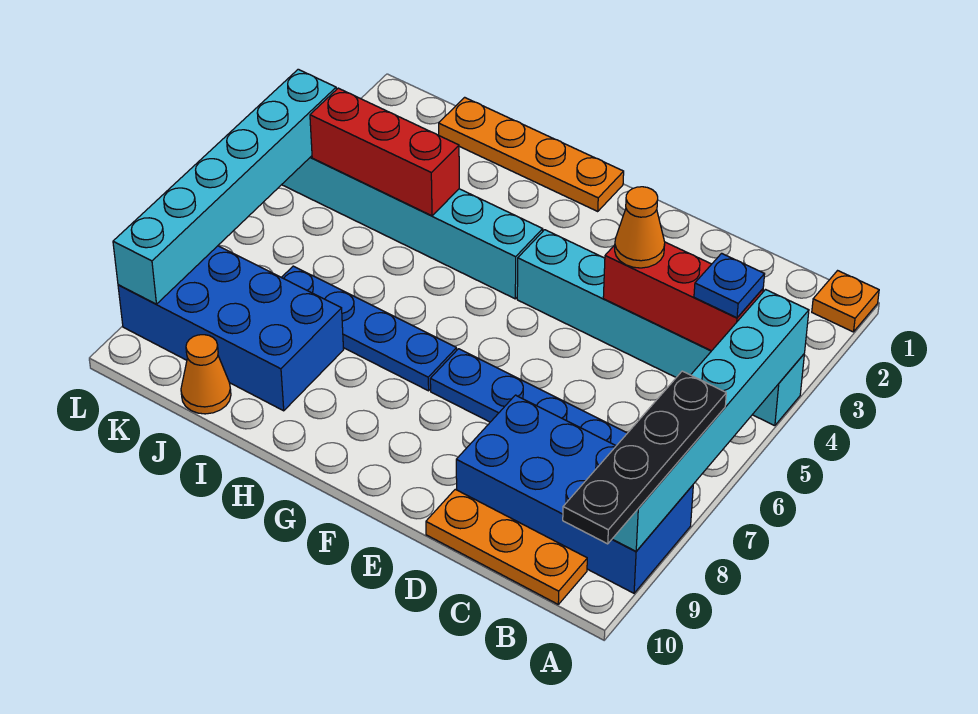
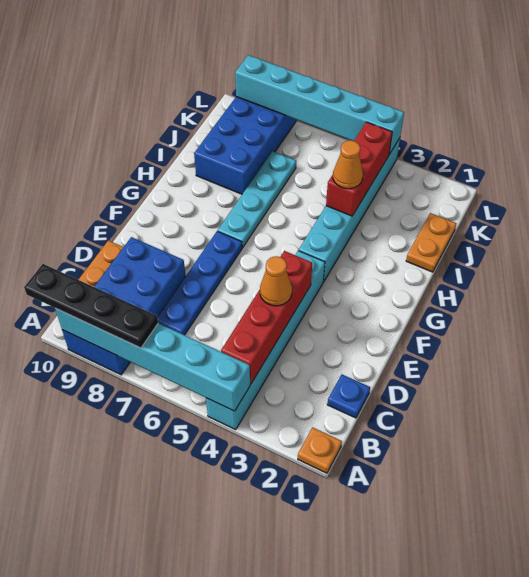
red 1x3 brick [603,242,763,351] -> red 1x4 brick [221,251,312,384]
blue 1x1 plate [694,253,765,318] -> blue 1x1 plate moved to [327,375,370,418]
orange 1x4 plate [439,97,624,211] -> orange 1x2 plate [406,213,456,272]
blue 1x4 plate [282,266,457,391] -> cyan 1x4 plate [218,151,296,247]
orange 1x1 cone [181,335,231,414] -> orange 1x1 cone moved to [333,140,363,189]

